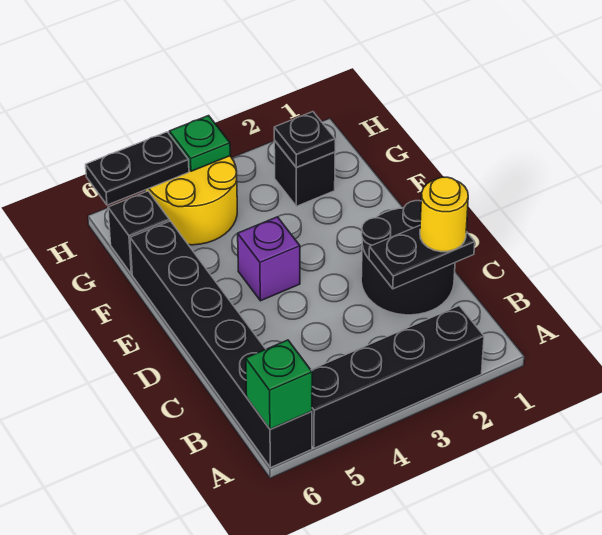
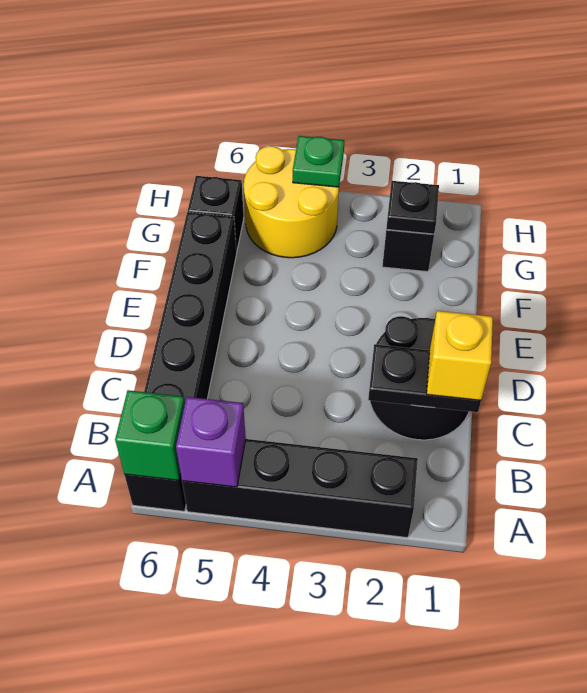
yellow 1x1 round brick [420,177,468,252] -> yellow 1x1 brick [427,311,493,400]
purple 1x1 brick [238,217,300,301] -> purple 1x1 brick moved to [176,397,246,487]
black 1x2 plate [86,132,189,205] -> none

